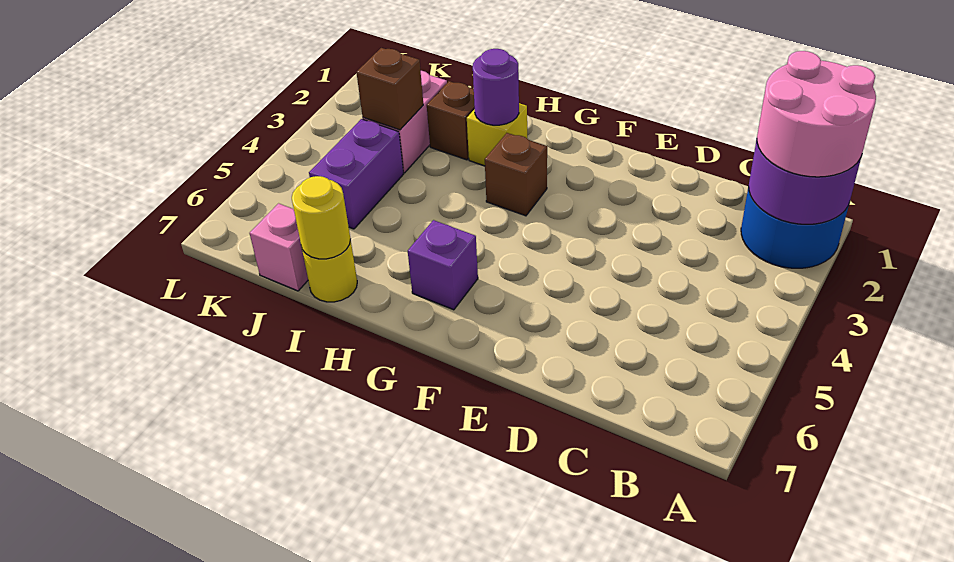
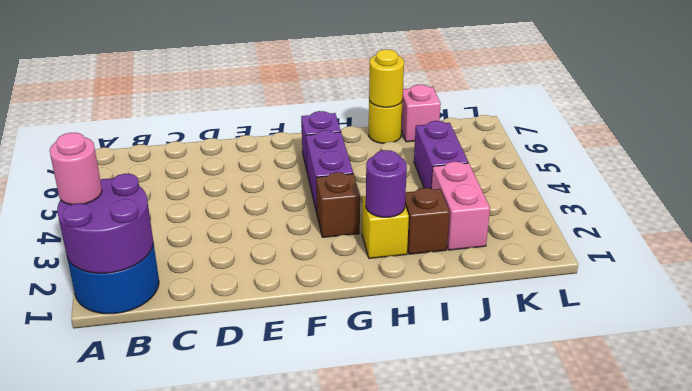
pink 2x2 round brick [757,51,876,177] -> pink 1x1 round brick [50,133,102,205]
none -> purple 1x2 brick [306,130,353,212]
brown 1x1 brick [356,48,423,130] -> none

